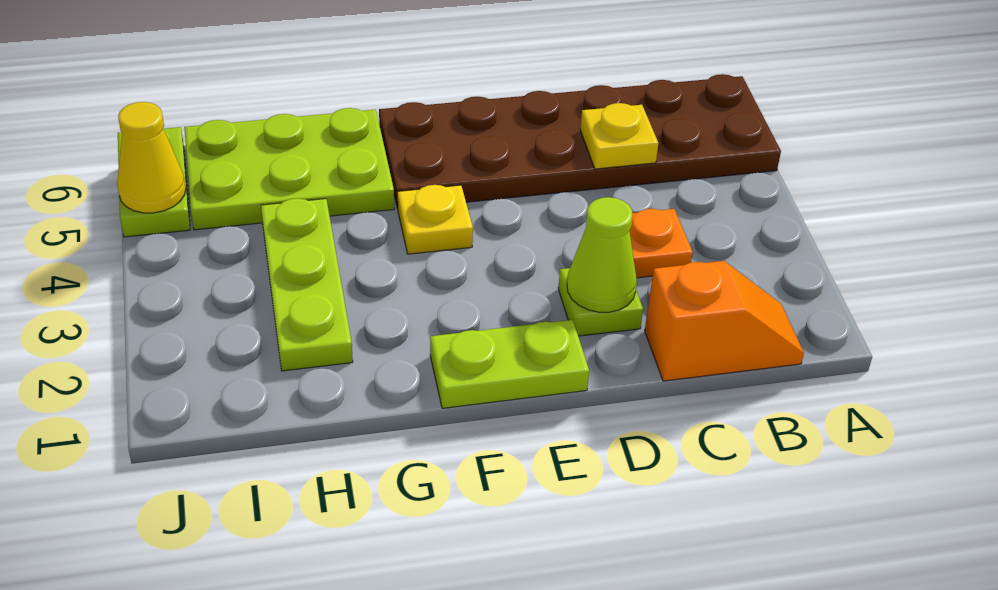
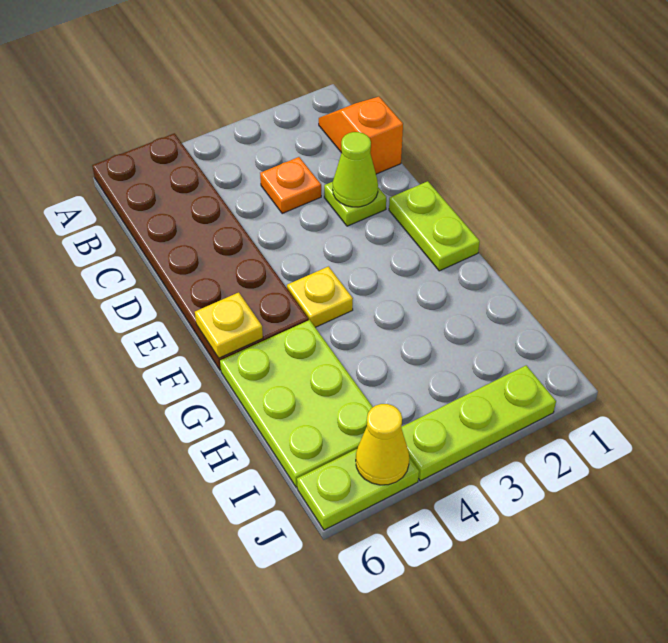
yellow 1x1 plate [580,103,658,169] -> yellow 1x1 plate moved to [195,292,263,358]
lime 1x3 plate [261,198,353,371] -> lime 1x3 plate moved to [401,365,556,481]

